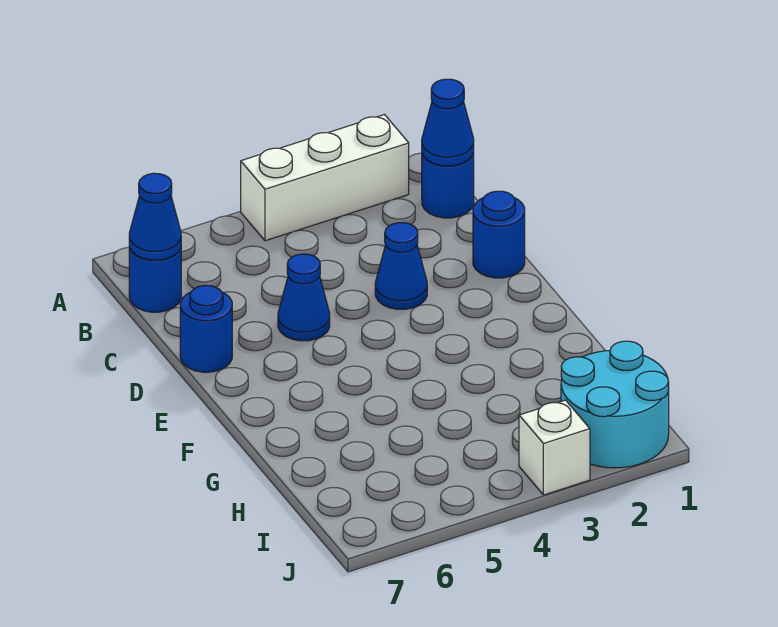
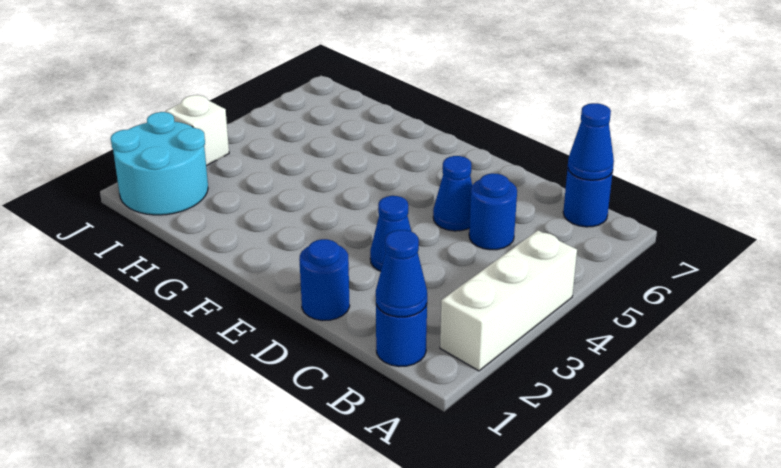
blue 1x1 round brick [180,285,232,372] -> blue 1x1 round brick moved to [469,173,517,250]

